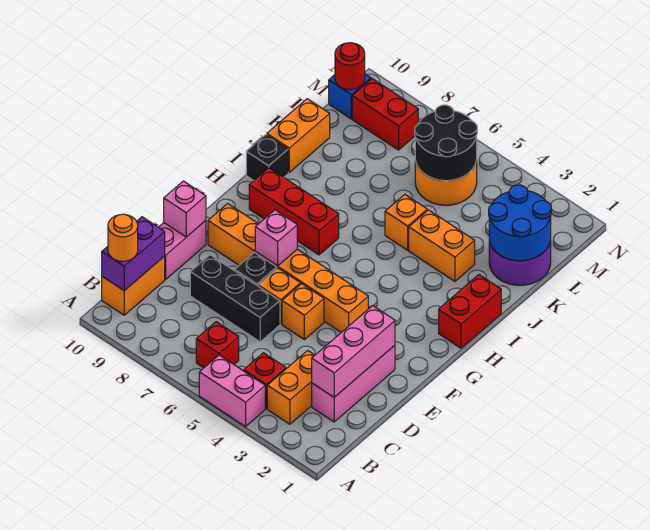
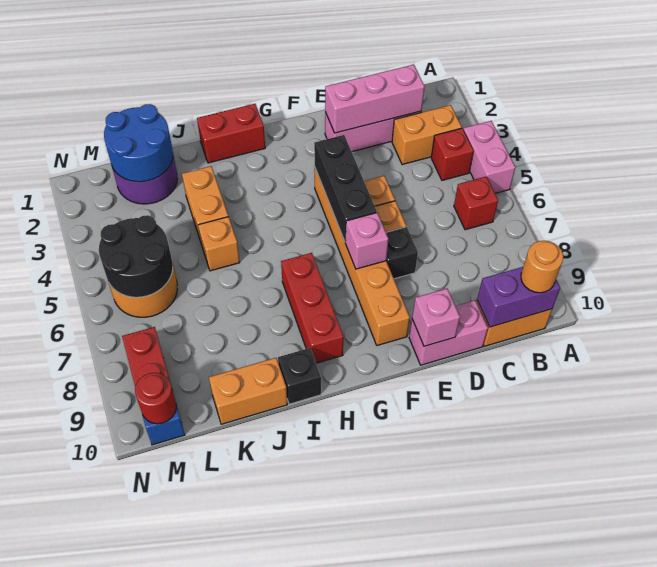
black 1x3 brick [190,255,280,342] -> black 1x3 brick moved to [314,135,377,241]

